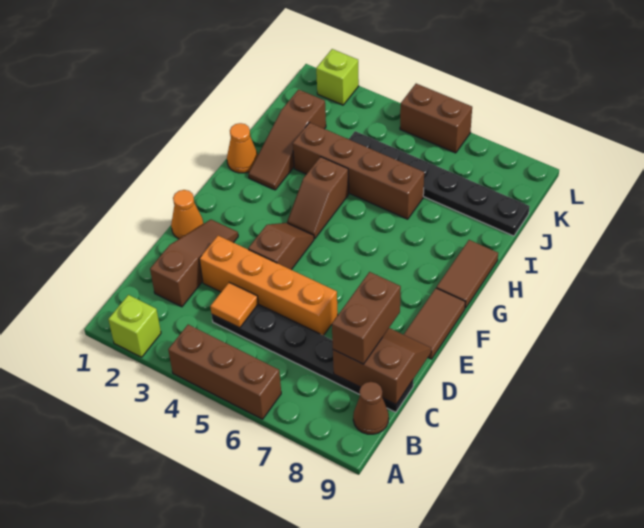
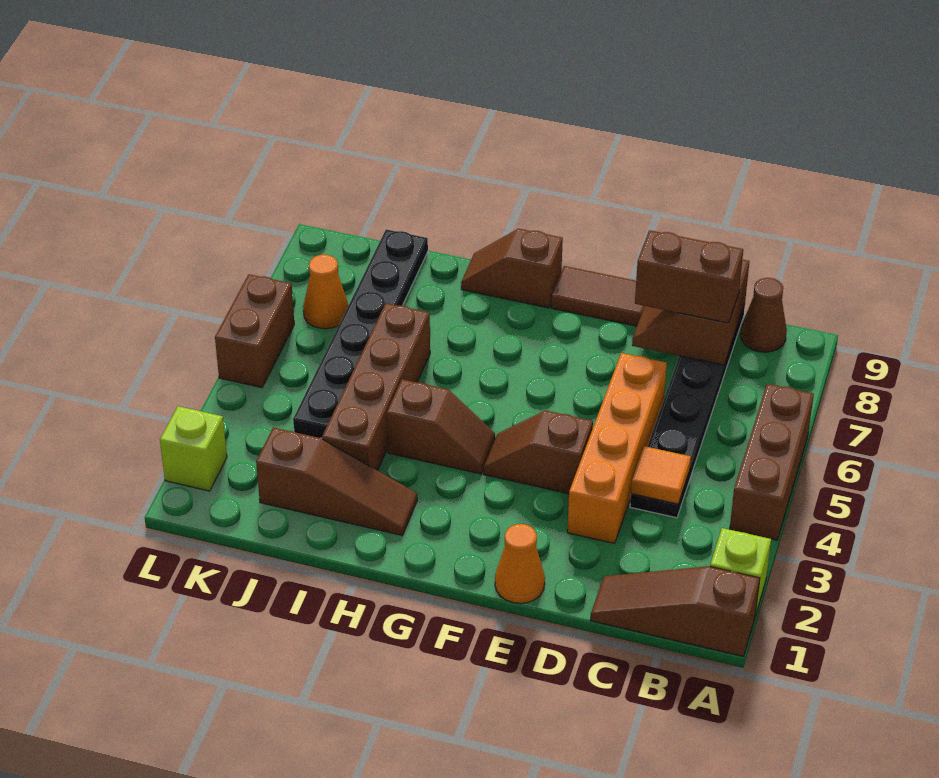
brown 1x3 slope [150,220,238,307] -> brown 1x3 slope moved to [590,566,760,657]
brown 1x2 tile [437,240,498,308] -> brown 1x2 slope [461,229,563,308]
orange 1x1 cone [227,123,258,173] -> orange 1x1 cone moved to [303,255,348,329]

